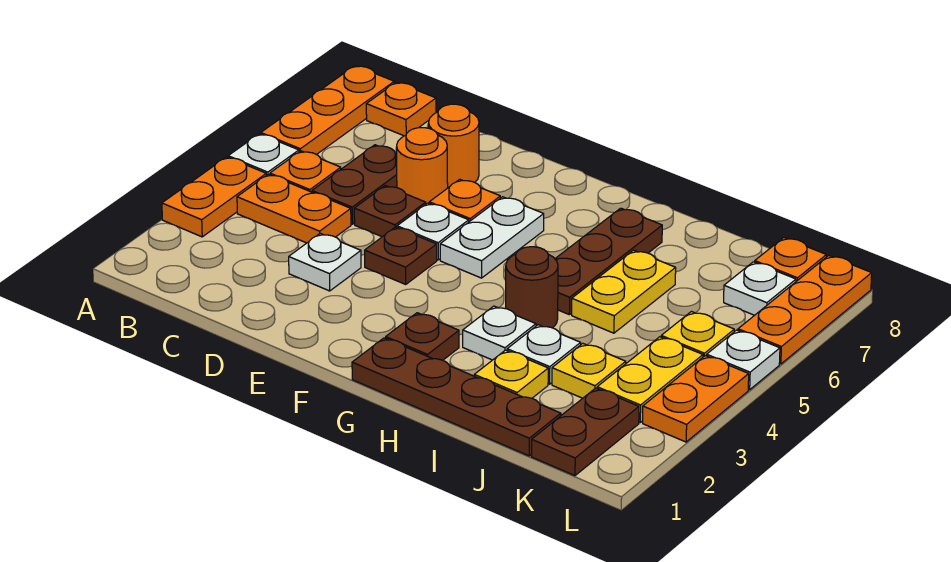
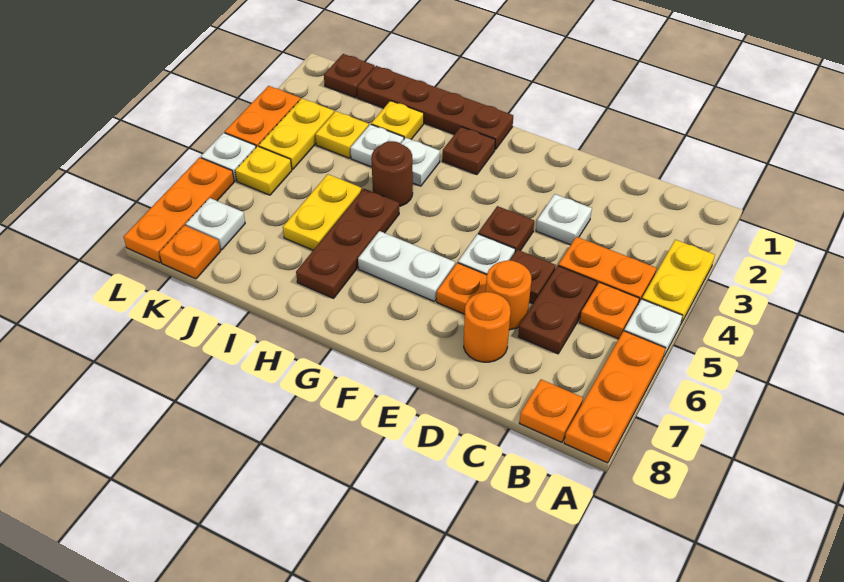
orange 1x2 plate [162,157,266,237] -> yellow 1x2 plate [642,240,715,325]
white 1x2 plate [440,197,544,278] -> white 1x2 plate turned to [358,231,455,302]
brown 1x2 plate [531,388,639,476] -> brown 1x1 plate [324,54,375,98]

